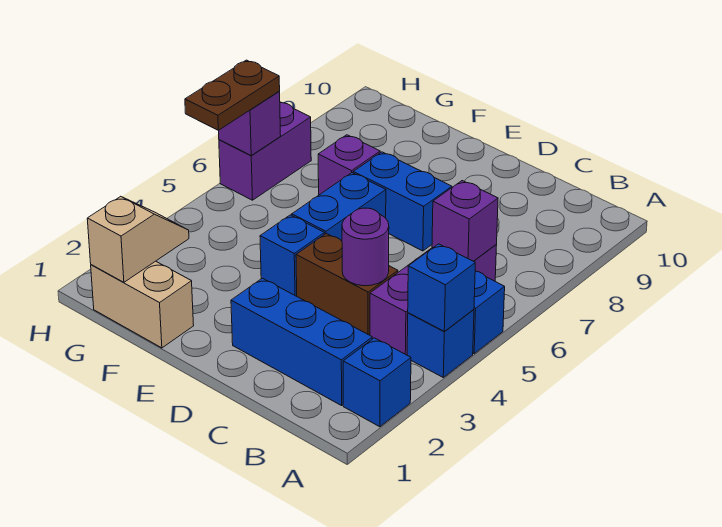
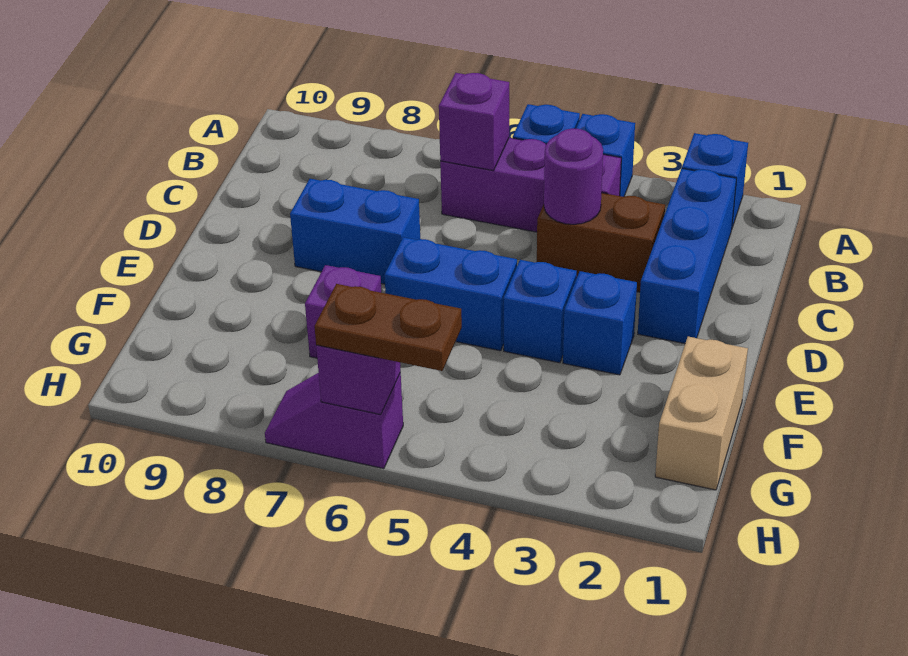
blue 1x1 brick [408,244,475,332] -> blue 1x1 brick moved to [563,271,637,375]
brown 1x2 brick [296,234,398,335] -> brown 1x2 brick turned to [537,193,665,292]
blue 1x2 brick [353,152,452,251] -> blue 1x2 brick turned to [290,179,420,284]
tan 1x2 slope [87,196,189,282] -> none
purple 1x2 brick [219,102,311,200] -> purple 1x2 slope [265,373,403,469]

